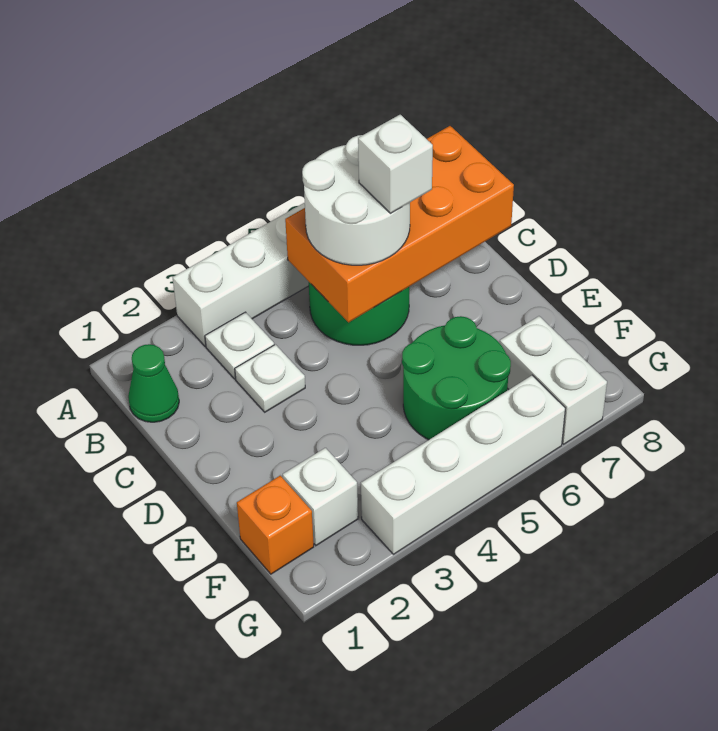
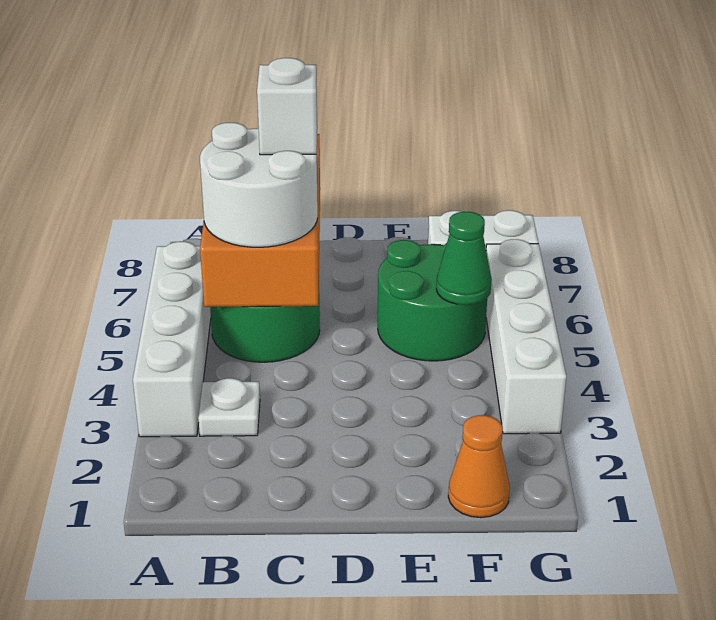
green 1x1 cone [128,344,179,422] -> green 1x1 cone moved to [436,212,492,305]
white 1x1 plate [235,345,305,412] -> none
orange 1x1 brick [237,476,314,574] -> orange 1x1 cone [448,415,510,518]
white 1x1 brick [283,448,358,546] -> none

